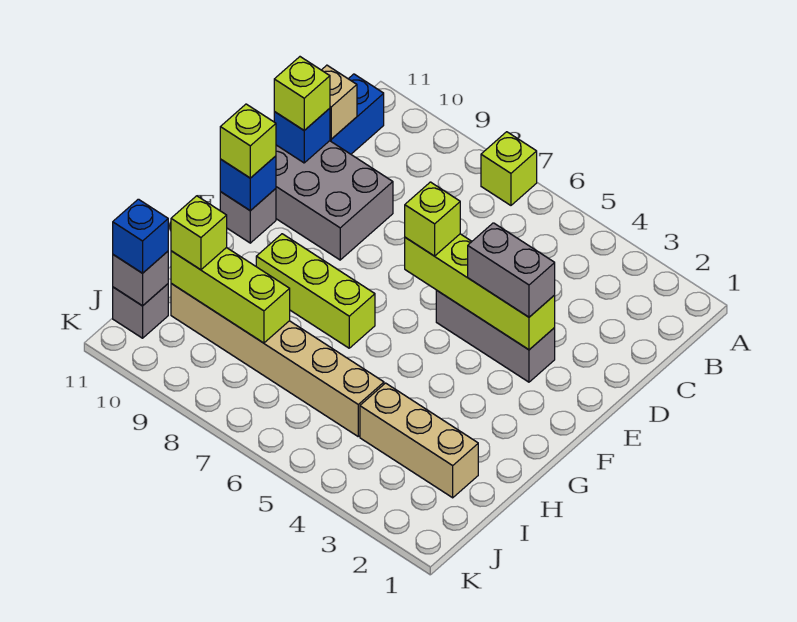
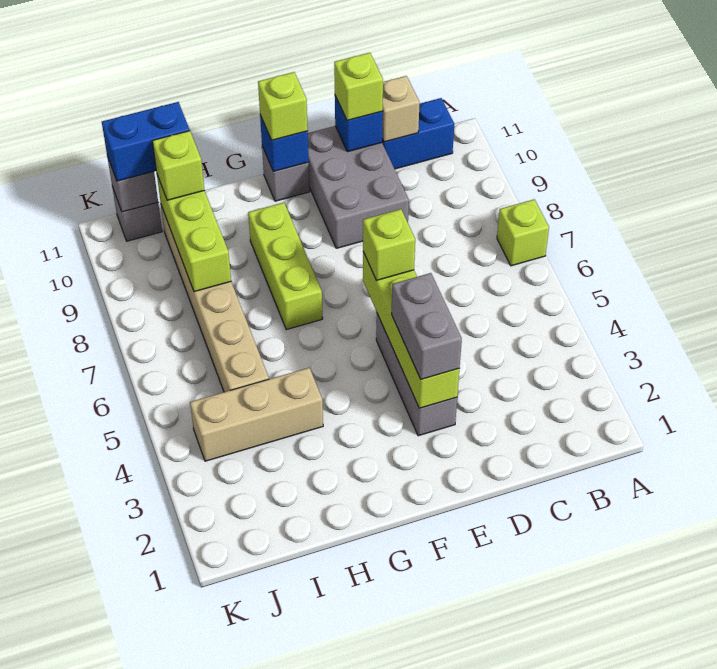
tan 1x3 brick [360,383,478,498] -> tan 1x3 brick turned to [190,368,323,461]
blue 1x1 brick [113,199,168,273] -> blue 1x2 brick [102,102,190,181]

